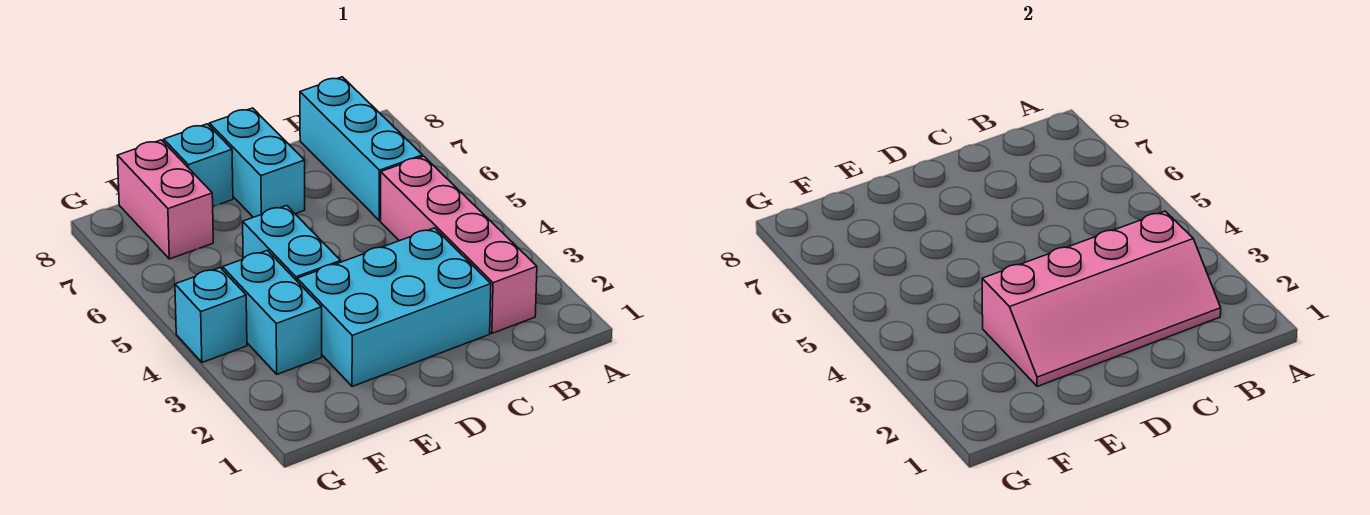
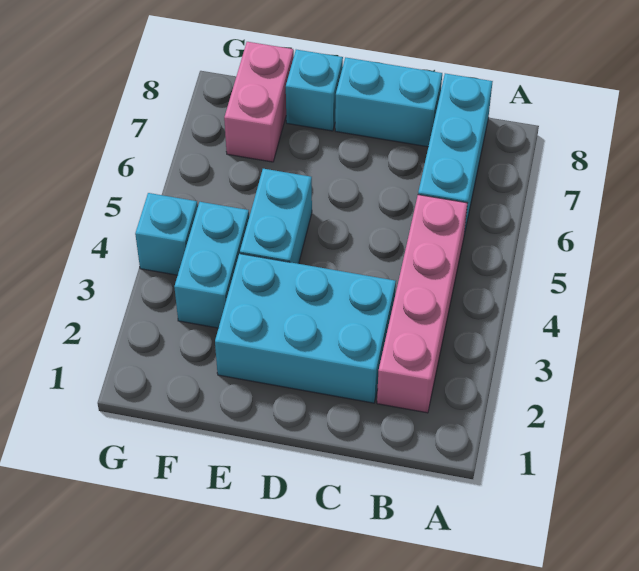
pink 2x4 slope [982,211,1221,386] -> none
cyan 1x2 brick [209,108,305,217] -> cyan 1x2 brick turned to [335,57,442,147]

